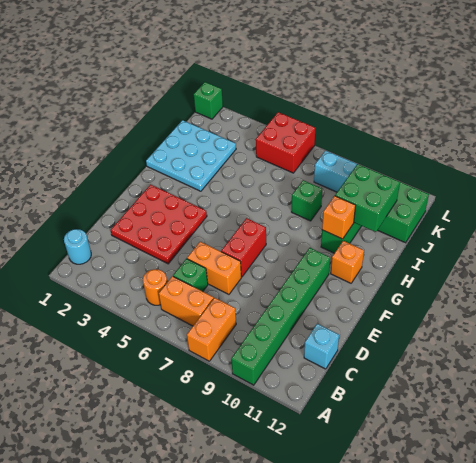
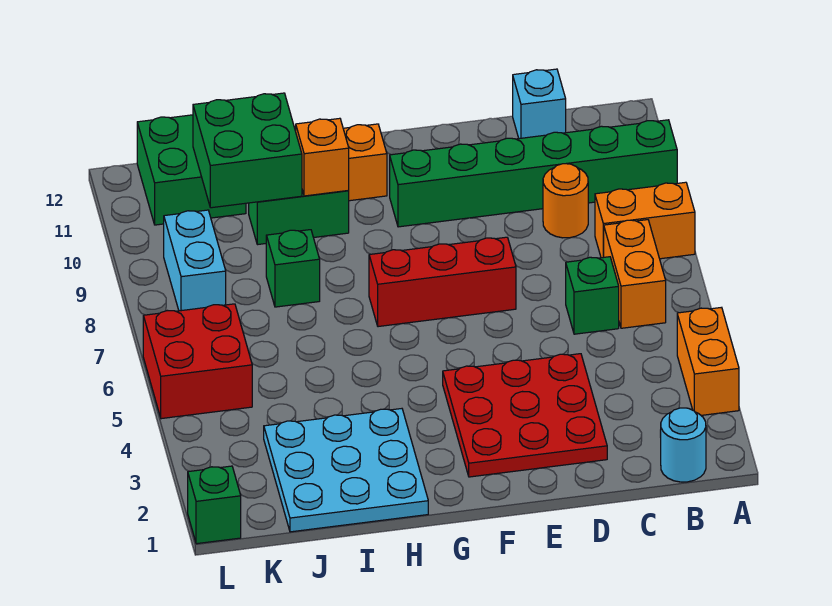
orange 1x1 round brick [143,269,167,305] -> orange 1x1 round brick moved to [543,164,588,238]
orange 1x2 brick [187,242,241,294] -> orange 1x2 brick moved to [677,307,739,415]
red 1x2 brick [221,218,266,277] -> red 1x3 brick [369,237,516,327]

